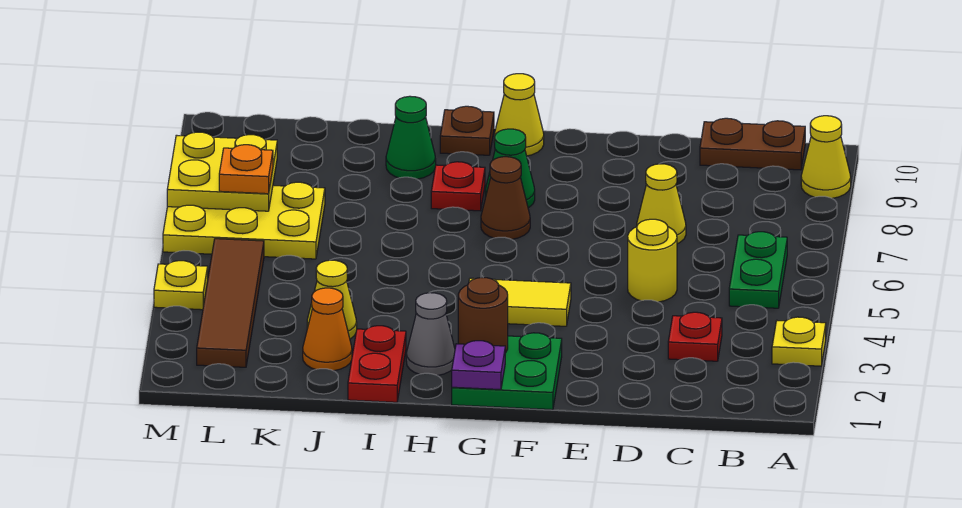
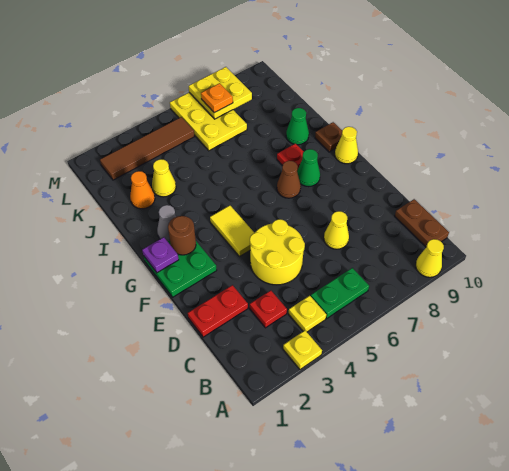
yellow 1x1 round brick [628,219,677,302] -> yellow 2x2 round brick [250,219,305,285]
red 1x2 plate [348,326,406,402] -> red 1x2 plate moved to [188,285,248,337]
yellow 1x1 plate [154,261,208,310] -> yellow 1x1 plate moved to [289,296,326,332]

